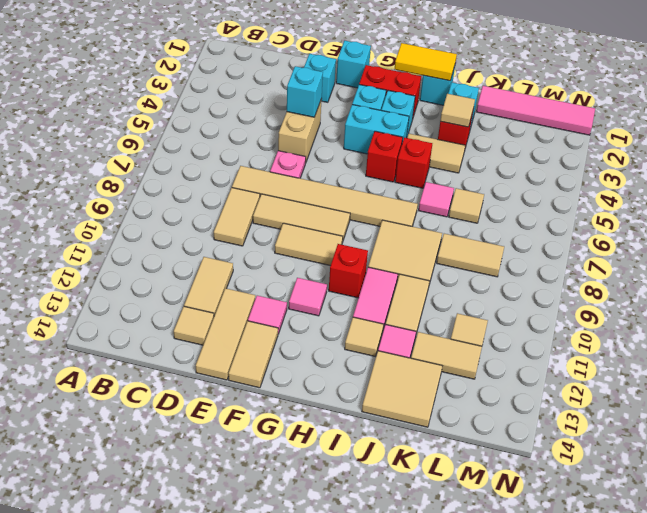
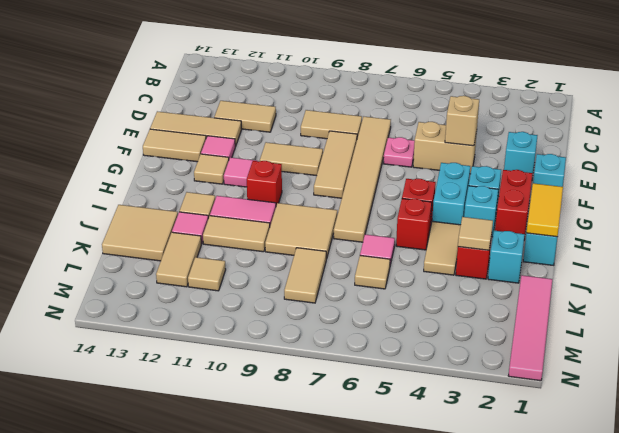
tan 1x1 tile [174,306,214,345] -> tan 1x1 tile moved to [194,154,229,184]
cyan 1x1 brick [287,66,323,117] -> tan 1x1 brick [445,96,479,146]
tan 1x2 tile [275,223,343,266] -> tan 1x2 tile turned to [260,142,323,176]

